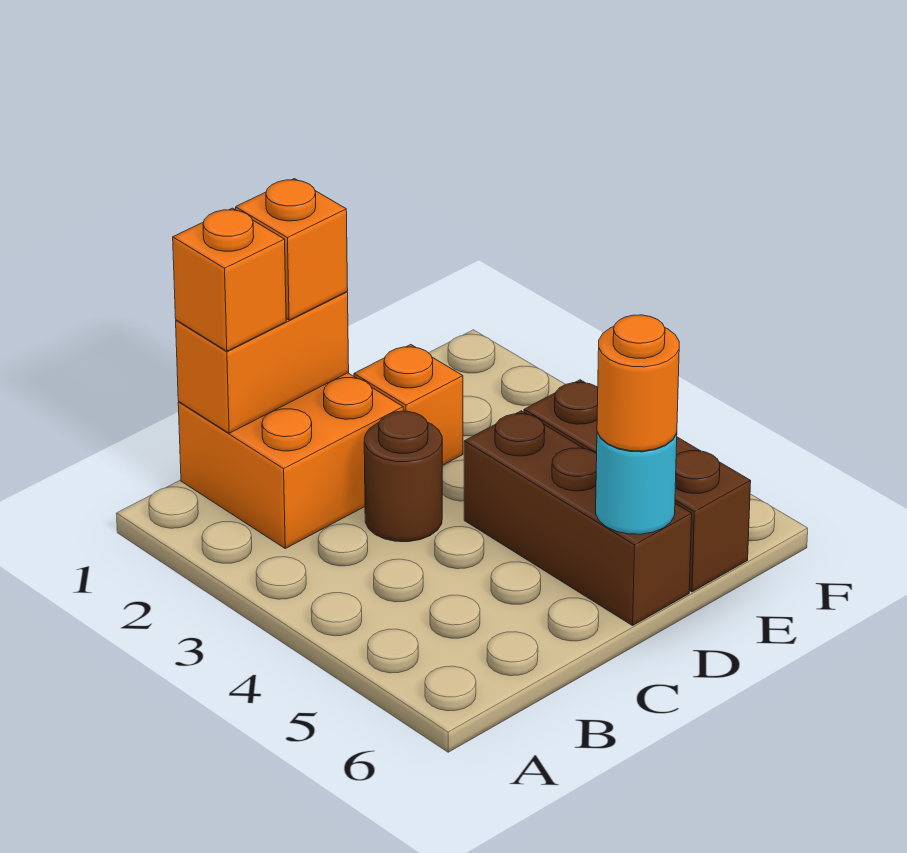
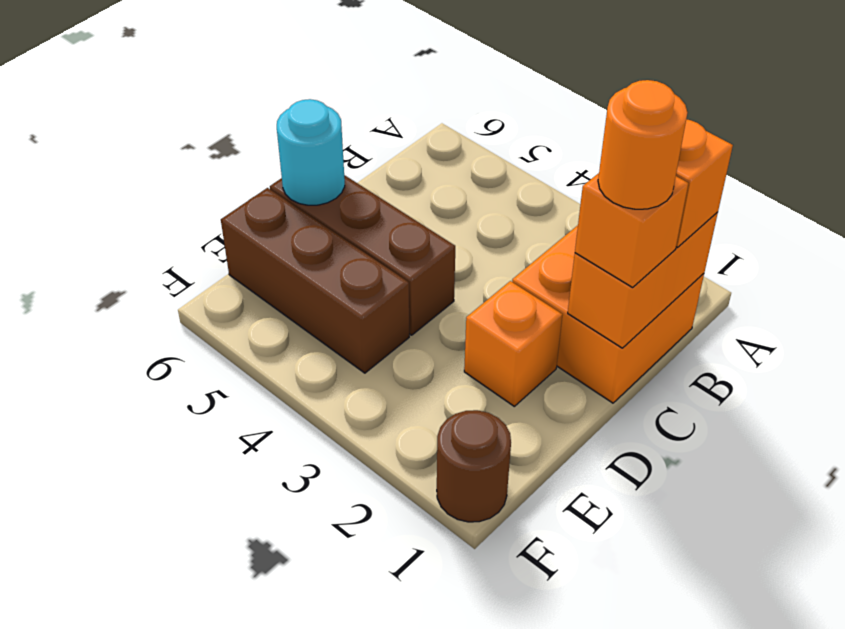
brown 1x1 round brick [364,411,442,542] -> brown 1x1 round brick moved to [437,410,511,522]
orange 1x1 round brick [597,315,679,451] -> orange 1x1 round brick moved to [598,80,688,209]

